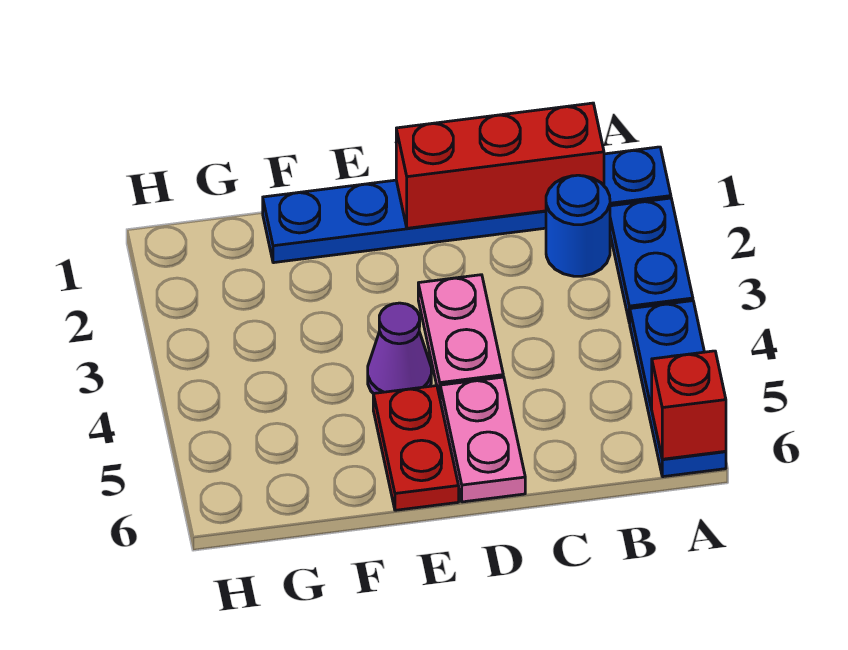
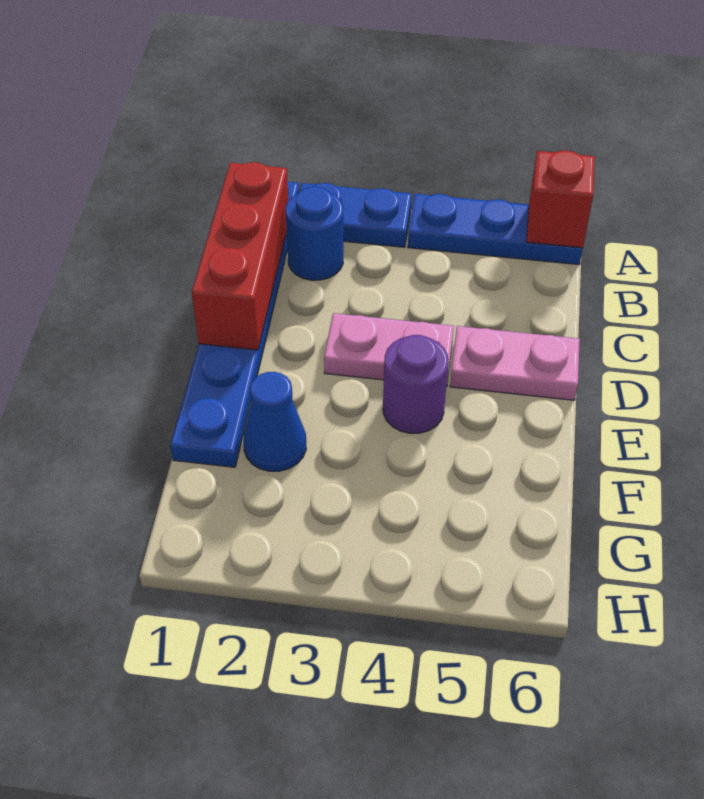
purple 1x1 cone [368,303,431,394] -> purple 1x1 round brick [383,335,449,433]
red 1x2 plate [373,386,459,510] -> none
none -> blue 1x1 cone [243,372,306,471]

